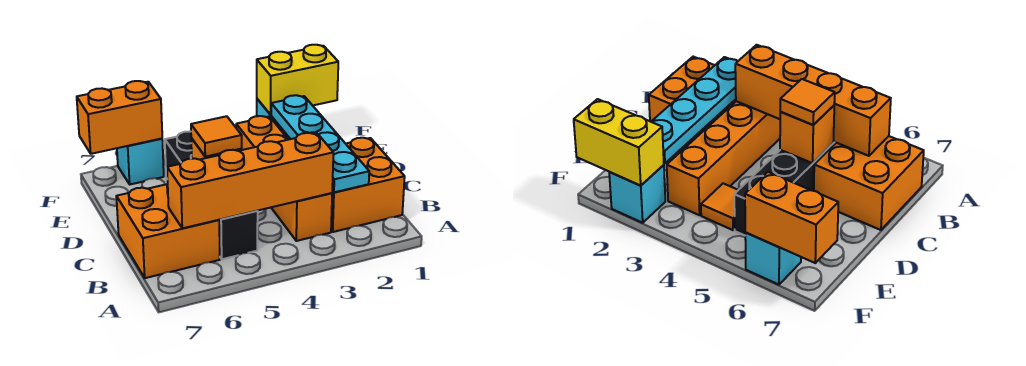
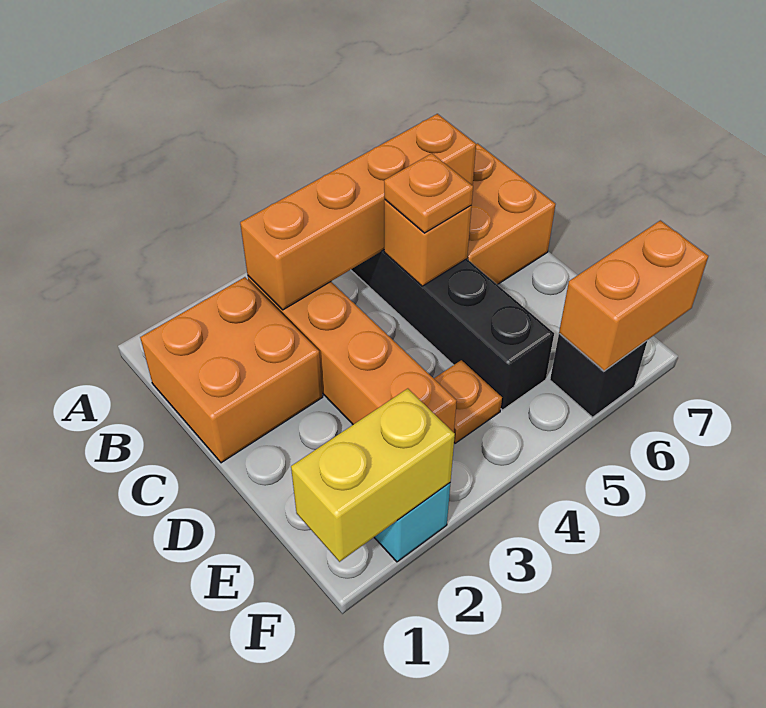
cyan 1x4 plate [271,95,369,192] -> none
orange 1x1 tile [191,116,242,157] -> orange 1x1 plate [384,153,473,233]
orange 1x1 tile [701,183,738,230] -> orange 1x1 plate [434,360,502,443]
cyan 1x1 brick [117,139,164,184] -> black 1x1 brick [550,334,647,417]

